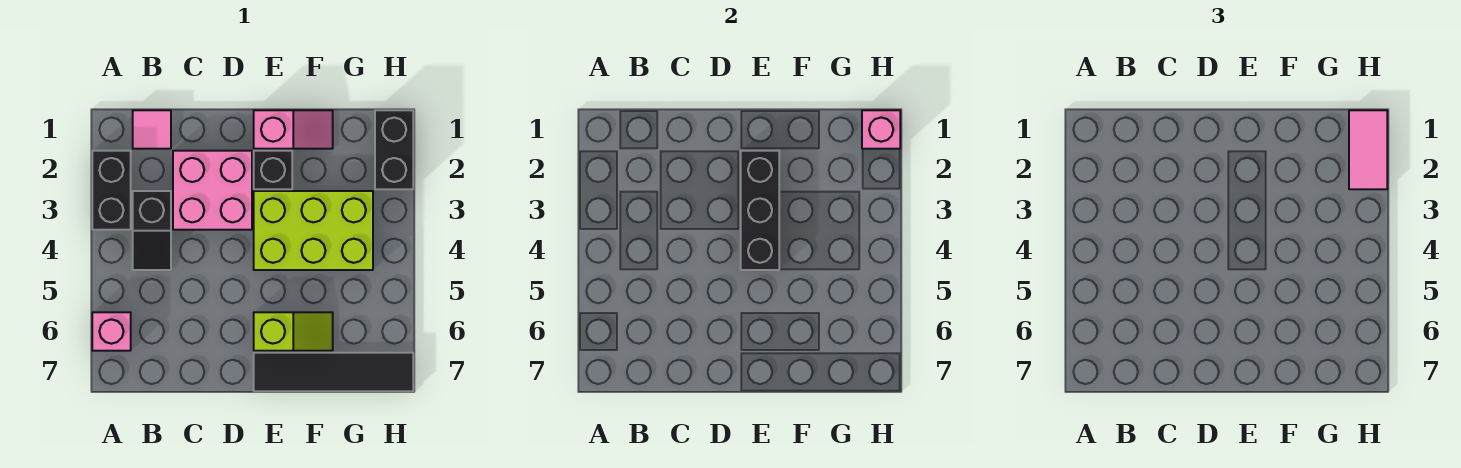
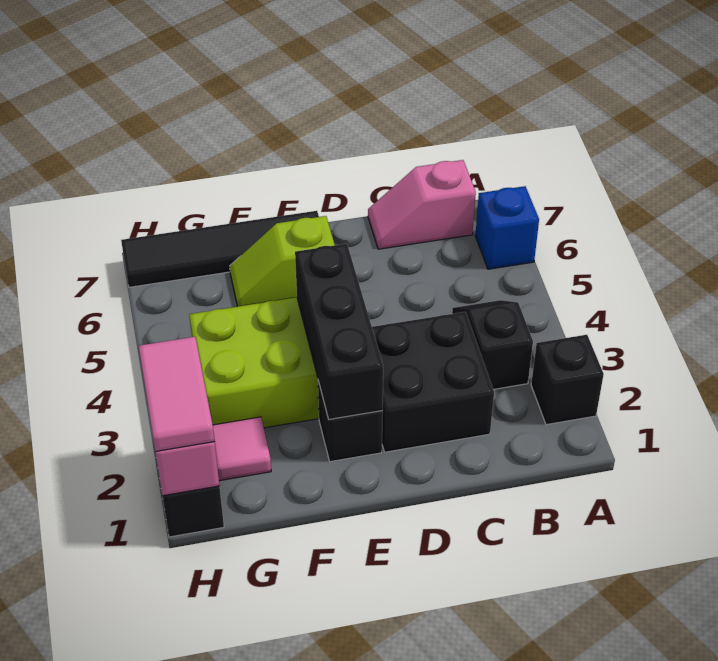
black 1x2 brick [92,151,131,230] -> black 1x1 brick [531,335,604,425]
pink 1x1 brick [92,312,131,351] -> blue 1x1 brick [475,186,539,269]
pink 1x1 tile [133,110,171,149] -> pink 1x1 tile moved to [213,417,271,481]
pink 2x2 brick [173,151,252,230] -> black 2x2 brick [372,312,494,452]
pink 1x2 slope [254,110,333,149] -> pink 1x2 slope moved to [368,160,476,249]

